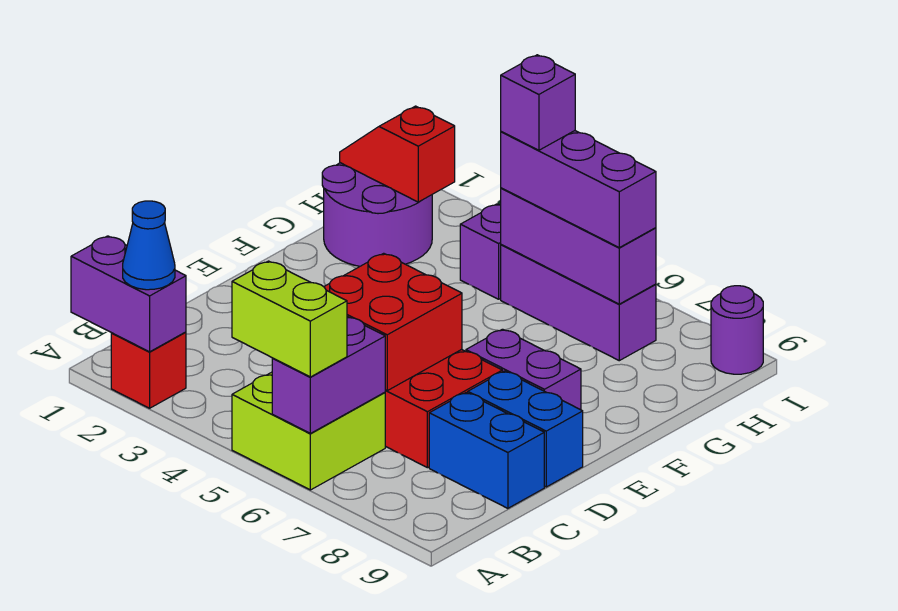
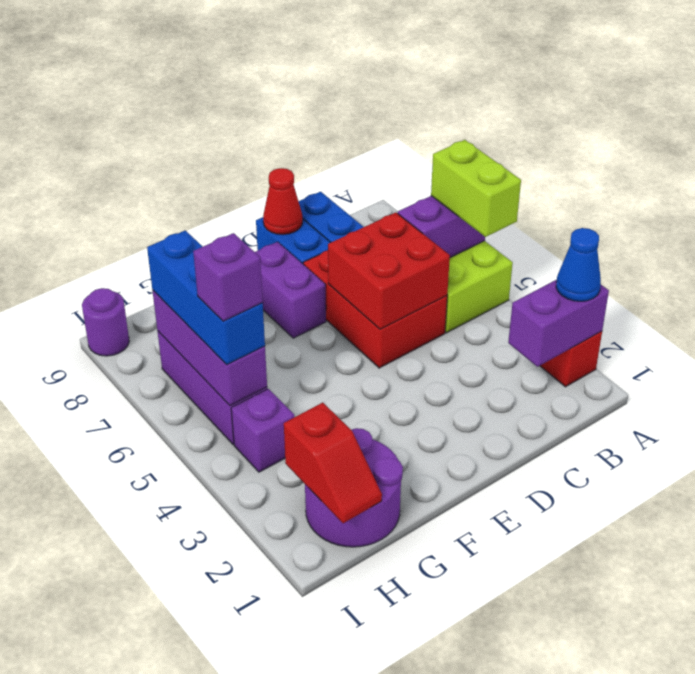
purple 1x2 brick [71,236,186,352] -> purple 1x2 brick turned to [508,280,609,367]
none -> red 1x1 cone [263,168,303,235]
purple 1x3 brick [501,131,656,248] -> blue 1x3 brick [147,230,265,365]

